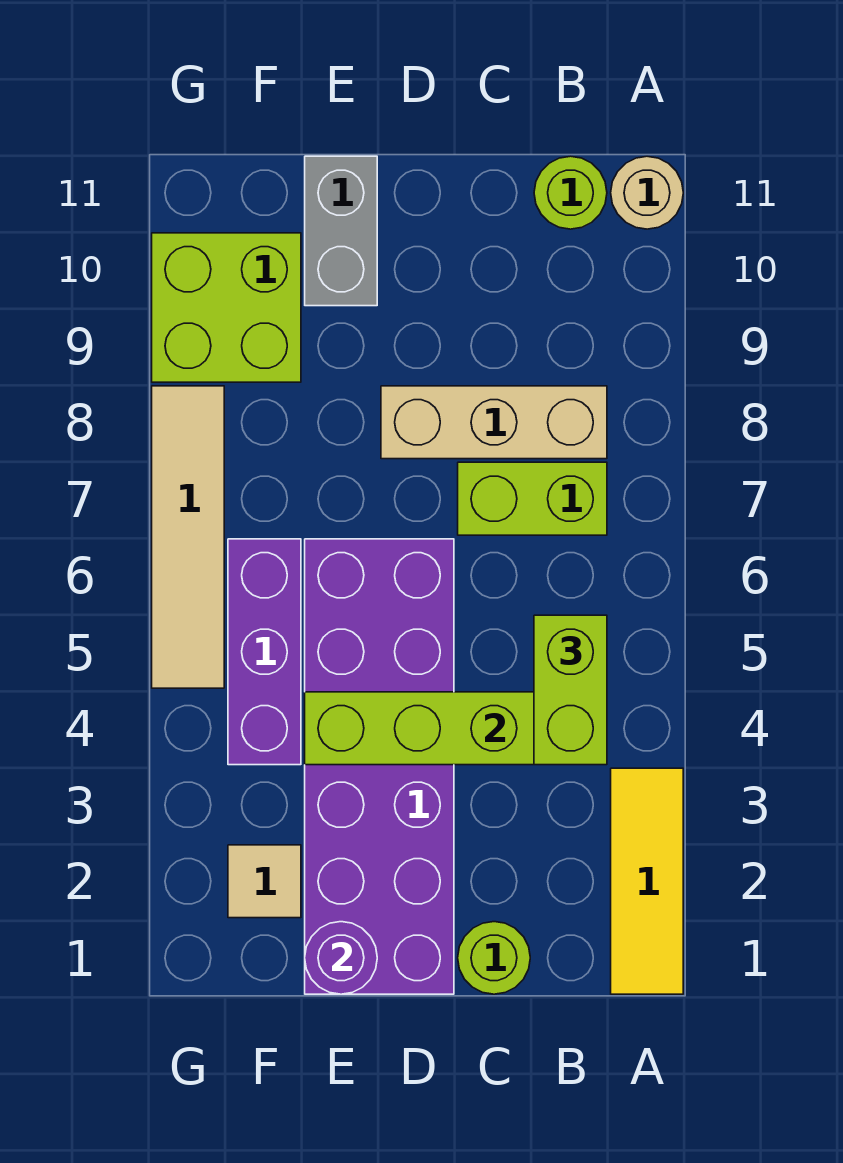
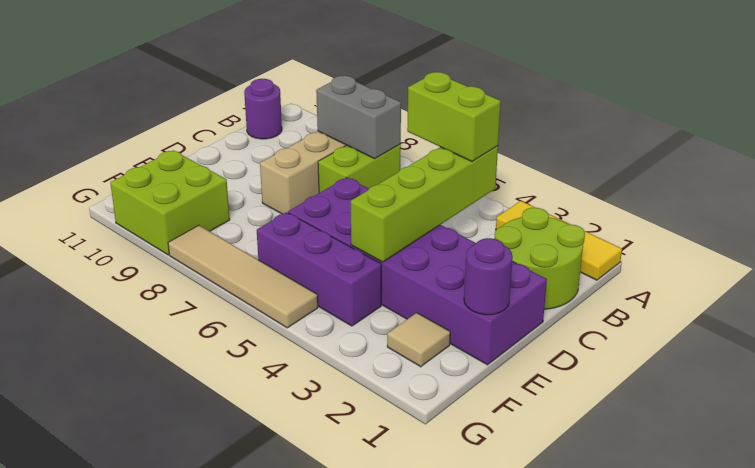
tan 1x1 round brick [611,156,683,229] -> none
lime 1x1 round brick [534,156,607,229] -> purple 1x1 round brick [244,79,282,139]
lime 1x1 round brick [458,922,530,994] -> lime 2x2 round brick [495,208,585,309]
grey 1x2 brick [305,156,377,306] -> grey 1x2 brick moved to [316,76,401,159]

